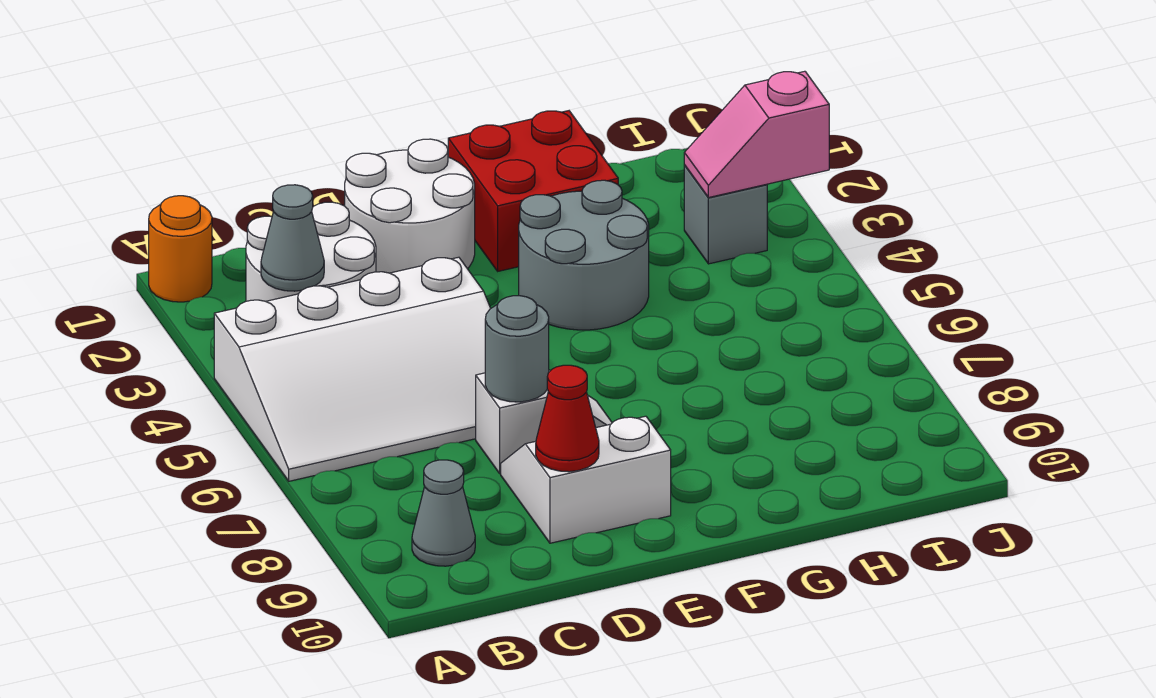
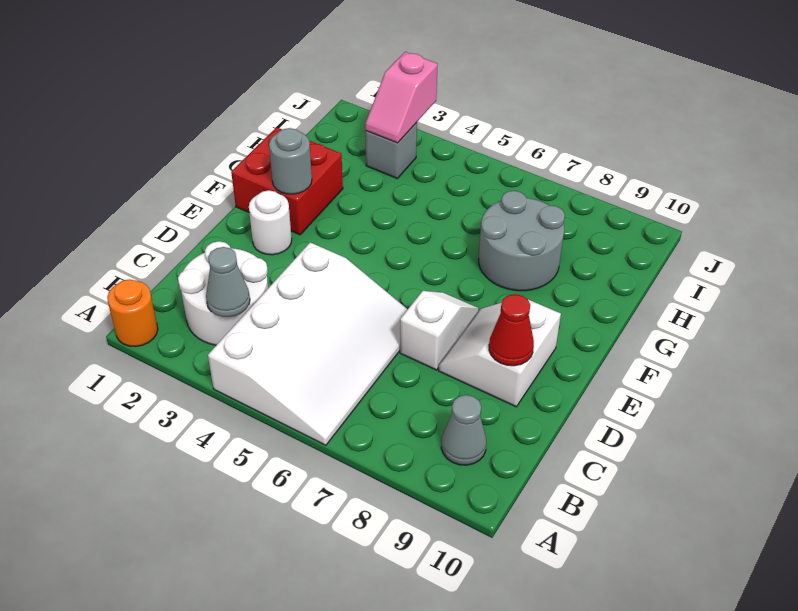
white 2x2 round brick [345,139,475,273] -> white 1x1 round brick [249,190,292,255]
grey 1x1 round brick [485,296,549,402] -> grey 1x1 round brick moved to [269,128,312,194]
grey 2x2 round brick [519,180,649,330] -> grey 2x2 round brick moved to [478,191,565,291]

